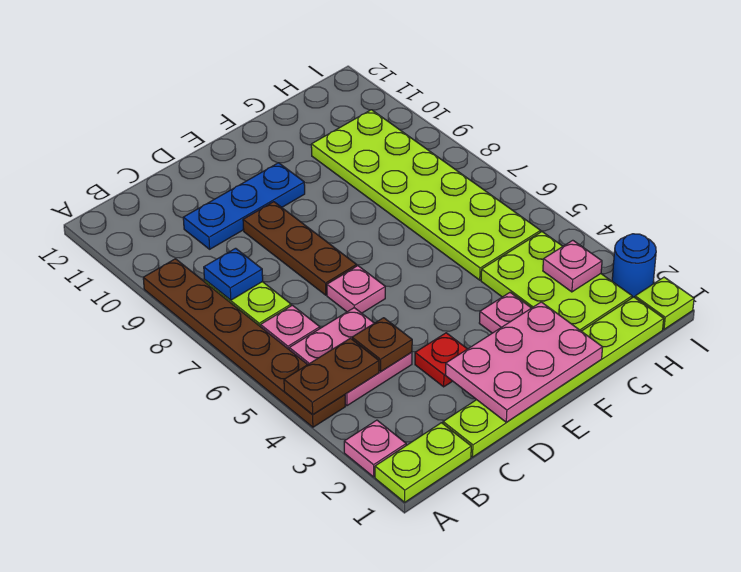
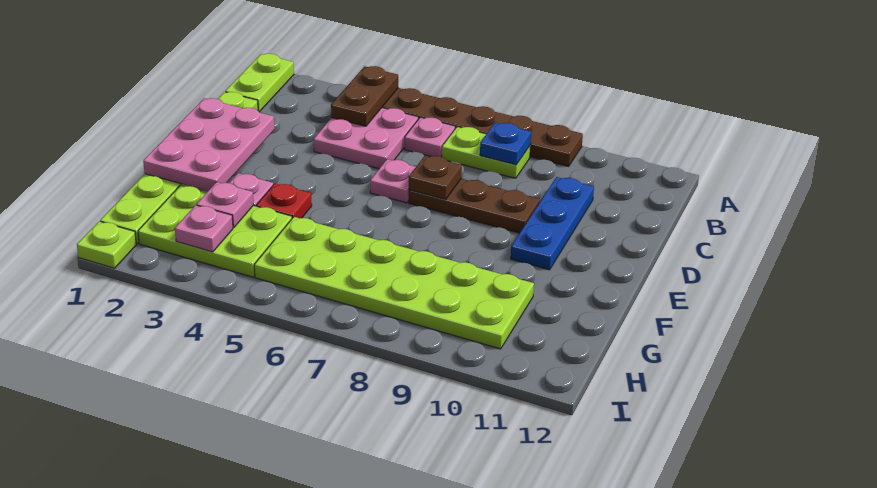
pink 1x1 plate [344,420,406,477] -> pink 1x1 plate moved to [197,182,254,227]
brown 1x1 plate [352,318,412,372] -> brown 1x1 plate moved to [409,155,462,200]
red 1x1 plate [415,333,467,387] -> red 1x1 plate moved to [256,183,312,218]
blue 1x1 round brick [612,234,656,298] -> none

